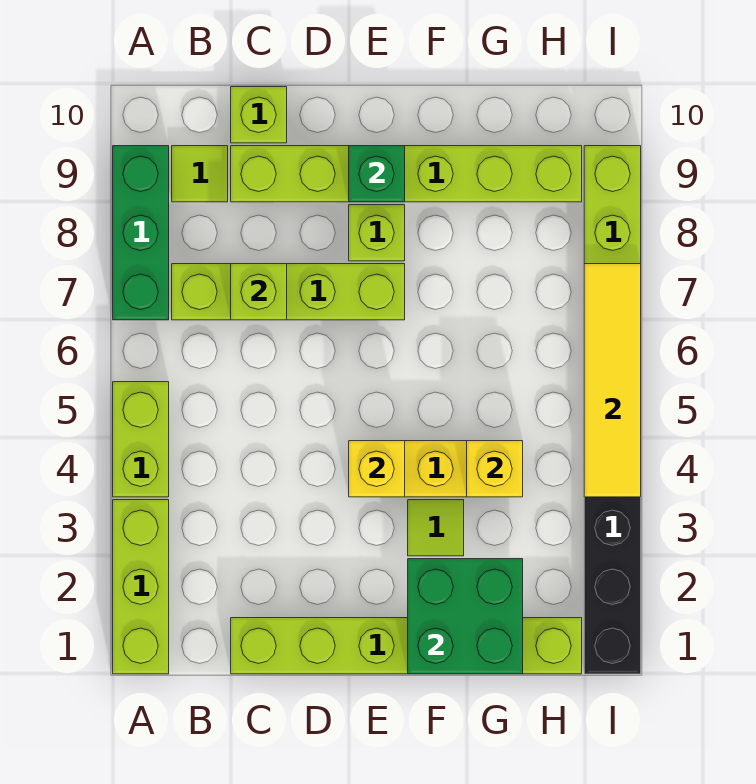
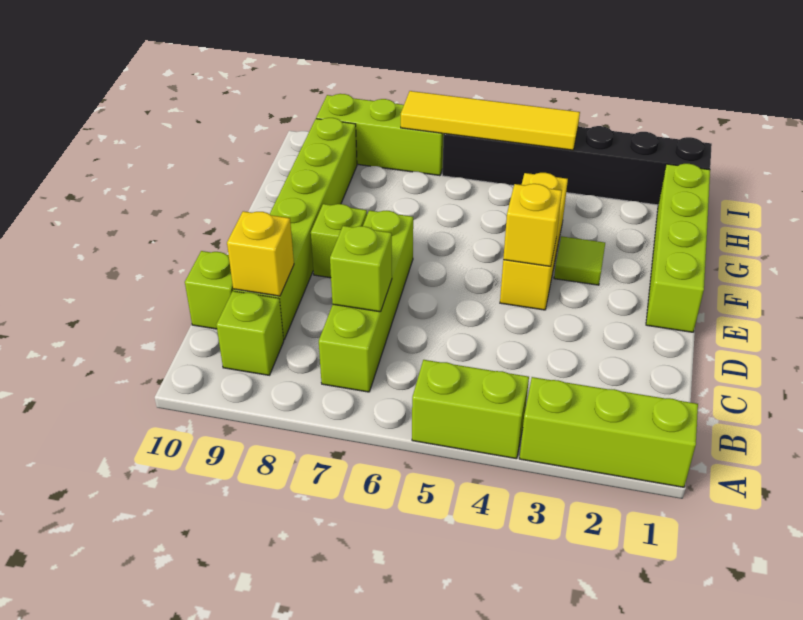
green 1x3 brick [113,146,169,320] -> none
lime 1x1 tile [172,146,228,202] -> lime 1x1 brick [216,291,284,375]
lime 1x6 brick [231,618,582,674] -> lime 1x4 brick [646,164,710,332]
green 1x1 brick [349,146,405,202] -> none
green 2x2 brick [408,559,523,674] -> none
yellow 1x1 brick [467,441,523,497] -> yellow 1x1 brick moved to [227,211,294,296]

